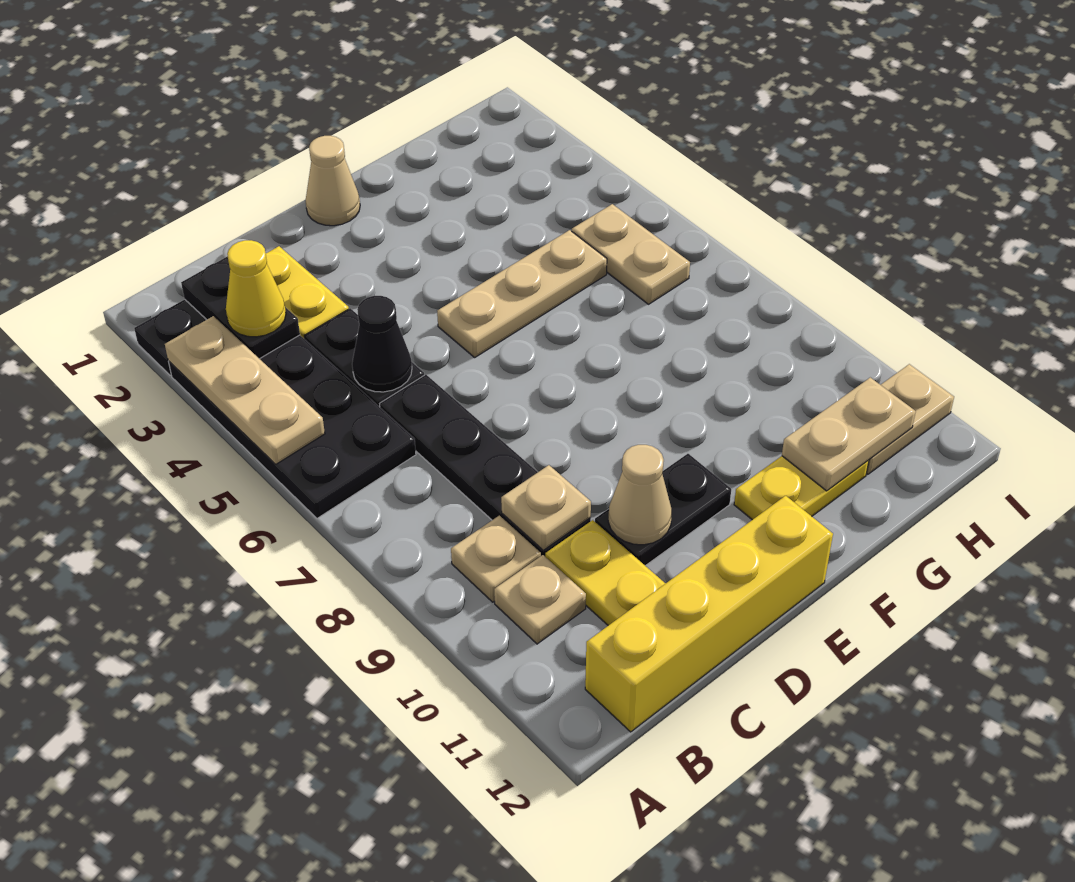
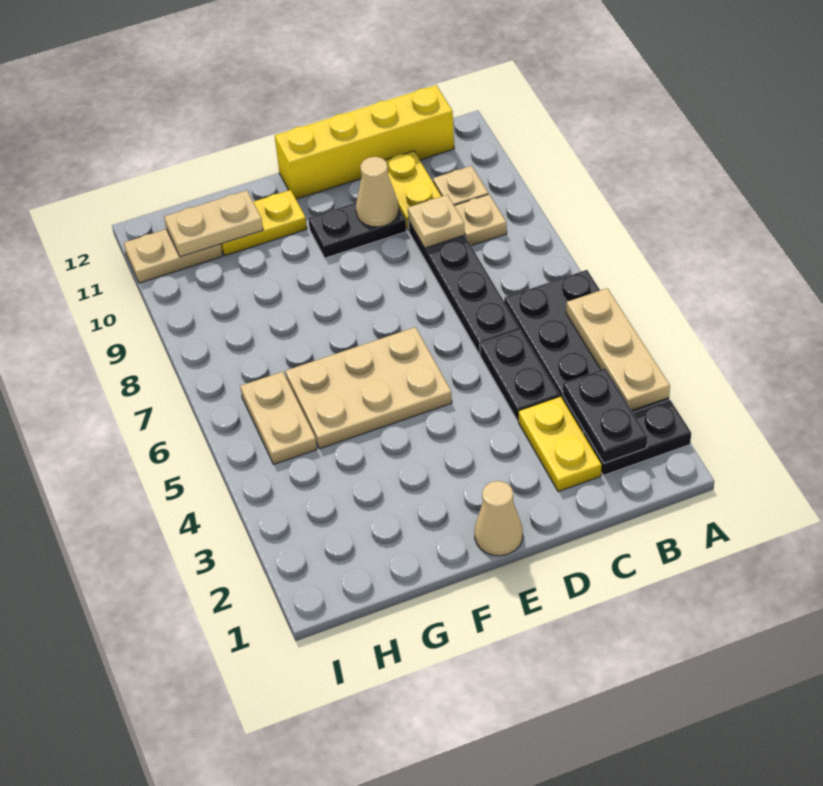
yellow 1x1 cone [226,240,286,337] -> none
black 1x1 cone [352,296,412,392] -> none
tan 1x3 plate [437,230,607,357] -> tan 2x3 plate [285,327,452,449]

